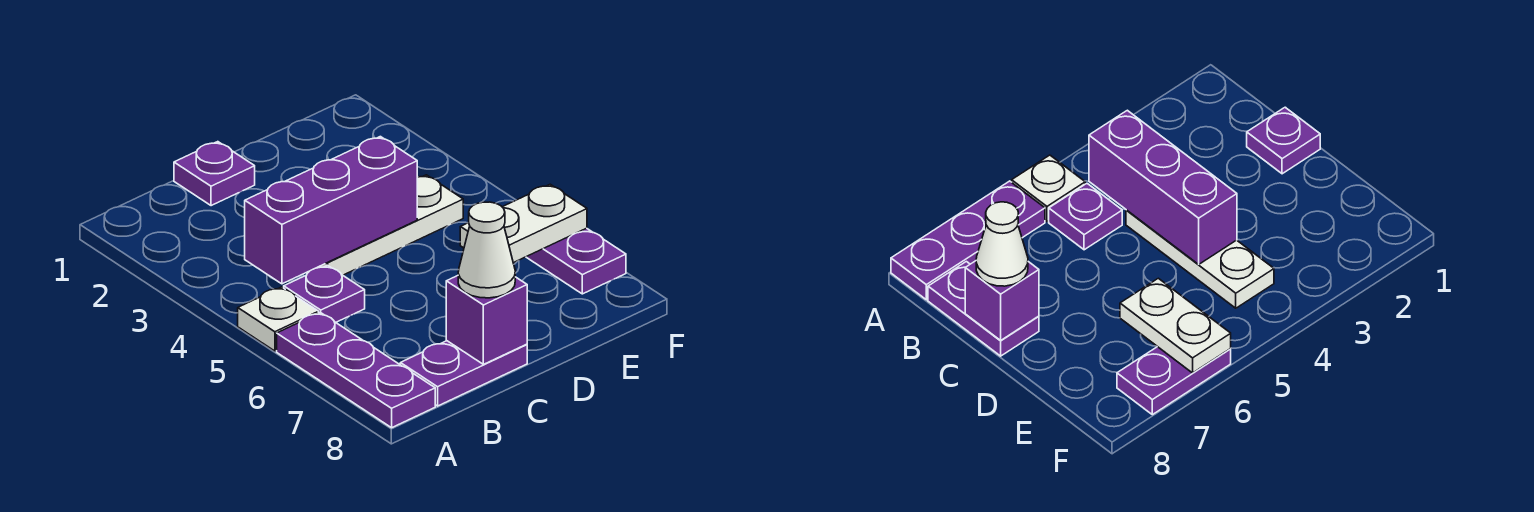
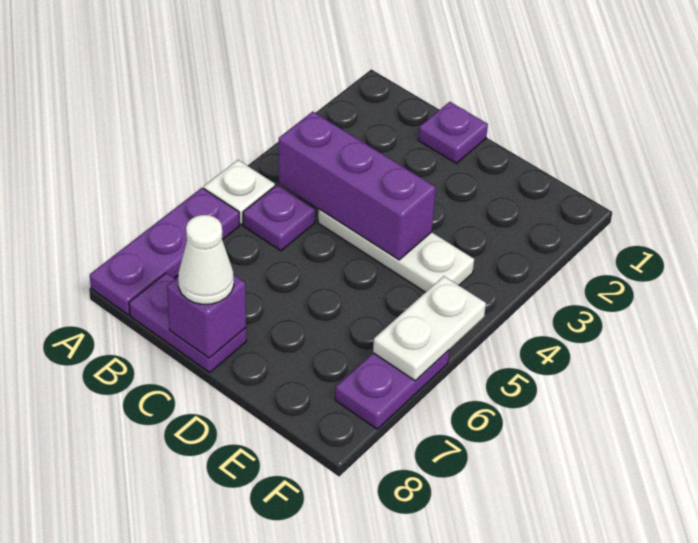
white 1x2 plate [460,184,587,263] -> white 1x2 plate turned to [373,276,486,381]

